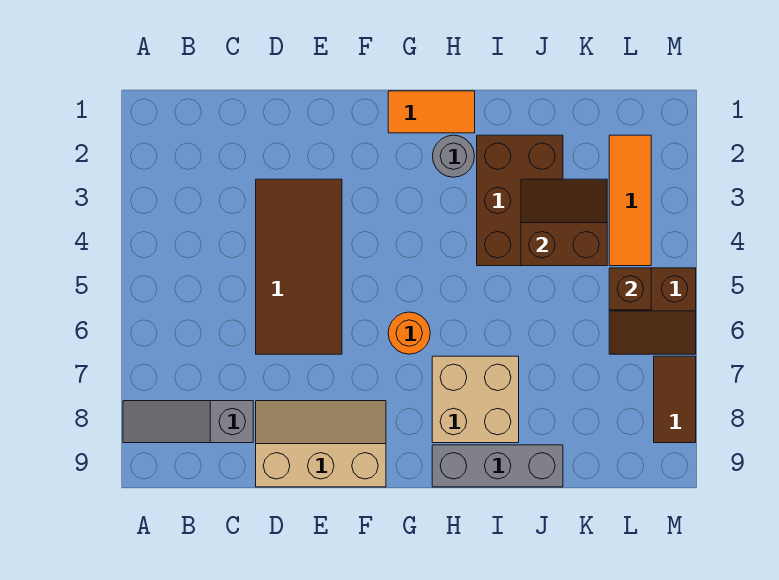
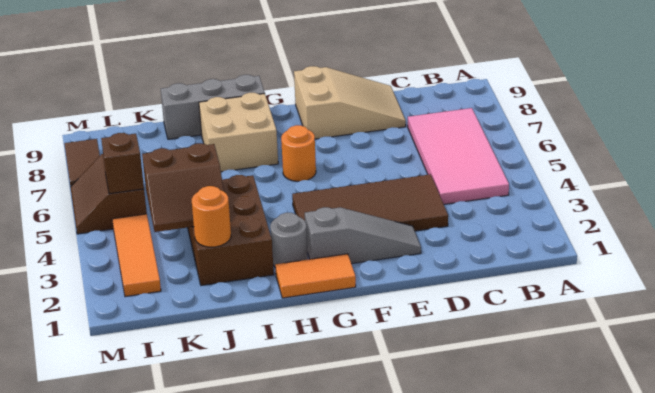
grey 1x3 slope [123,401,253,443] -> grey 1x3 slope moved to [305,207,421,264]
none -> pink 2x4 tile [408,108,509,204]
brown 2x4 tile [256,179,342,354] -> brown 2x4 tile turned to [292,174,448,231]
tan 2x3 slope [256,401,386,487] -> tan 2x3 slope turned to [294,66,406,139]
none -> orange 1x1 round brick [192,186,231,247]
brown 2x2 slope [609,268,696,354] -> brown 2x2 slope turned to [71,154,147,234]

